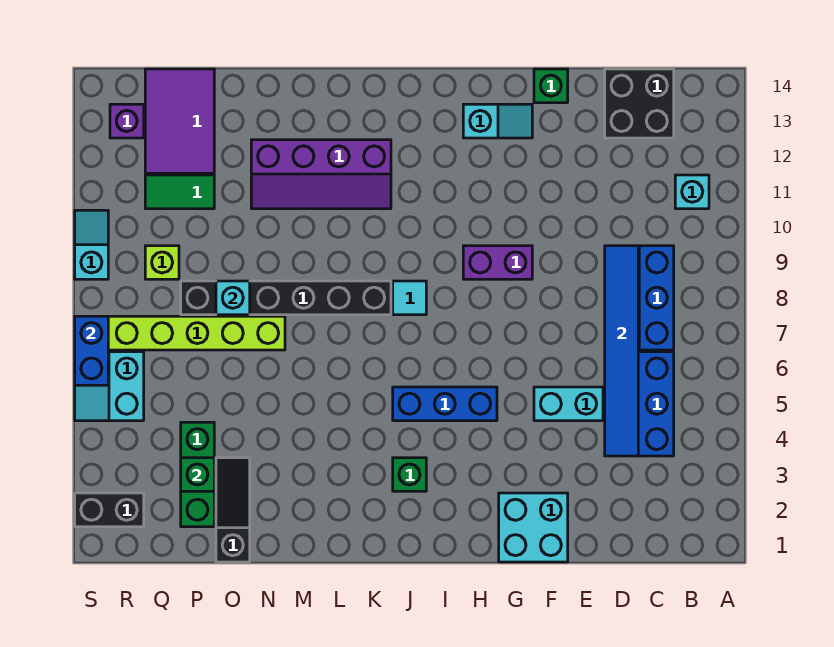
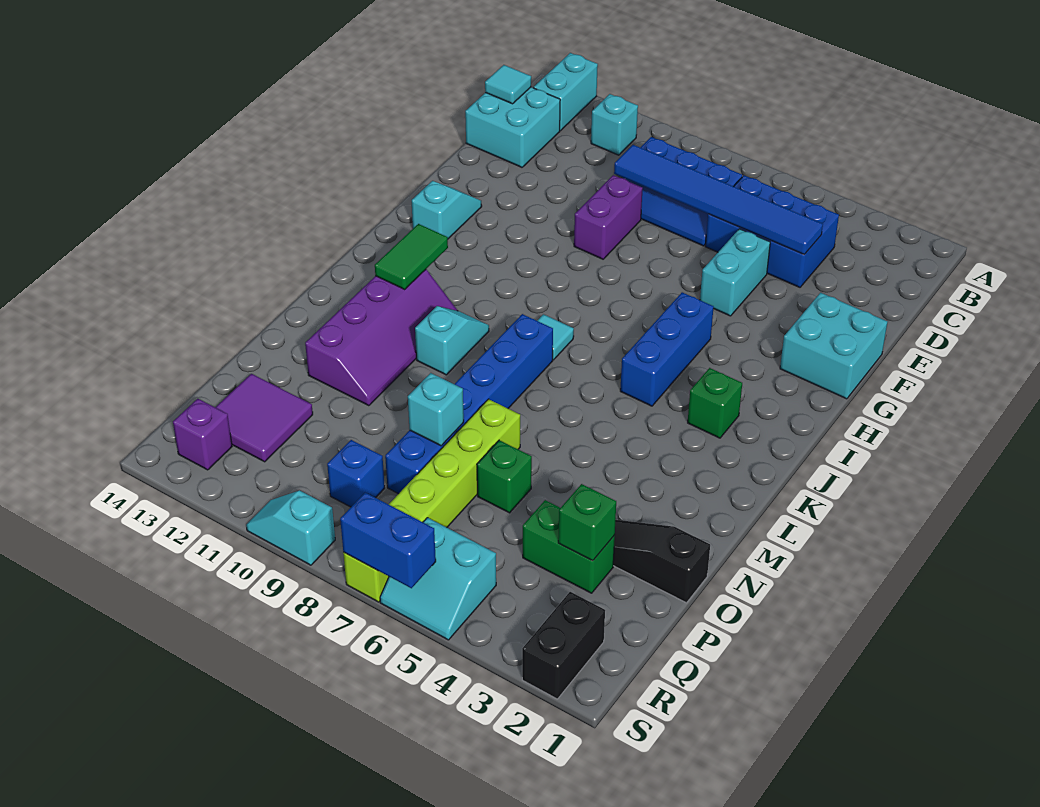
none -> cyan 1x2 brick [533,53,598,131]
black 2x2 brick [605,69,674,138] -> cyan 2x2 brick [465,87,560,167]
none -> cyan 1x1 tile [485,65,531,104]
green 1x1 brick [534,69,568,103] -> green 1x1 brick moved to [477,440,532,513]
purple 1x2 brick [463,246,532,279] -> purple 1x2 brick moved to [574,175,643,259]
black 1x6 brick [181,281,391,315] -> blue 1x6 brick [385,314,553,494]
none -> cyan 1x2 slope [415,306,489,375]
green 1x3 brick [181,422,214,527] -> green 1x2 brick [523,500,615,593]
green 1x2 tile [145,175,214,209] -> green 1x2 tile moved to [375,224,448,289]
purple 2x3 tile [145,69,214,173] -> purple 2x2 tile [215,374,313,462]
lime 1x1 brick [145,246,179,279] -> blue 1x1 brick [327,440,385,507]

